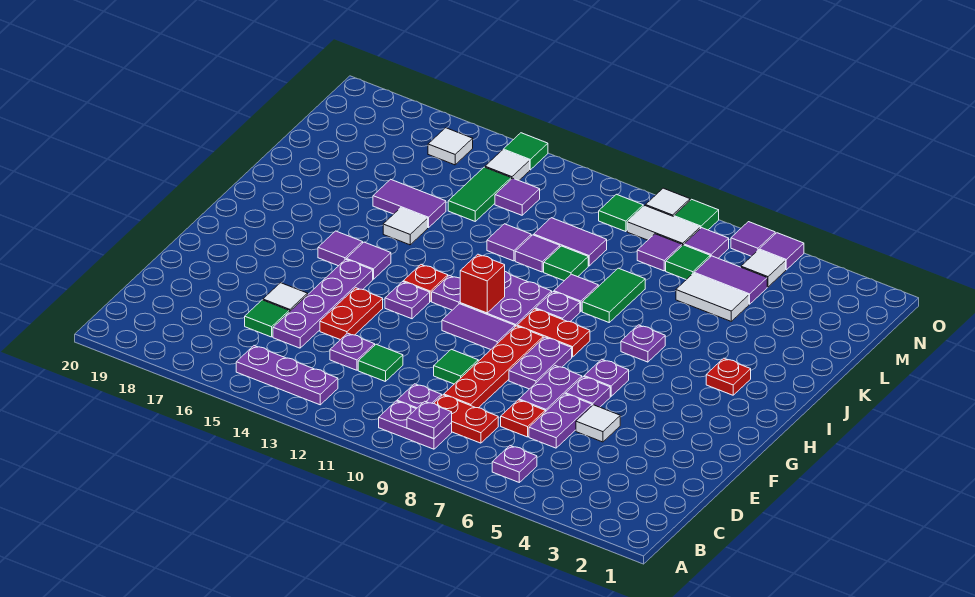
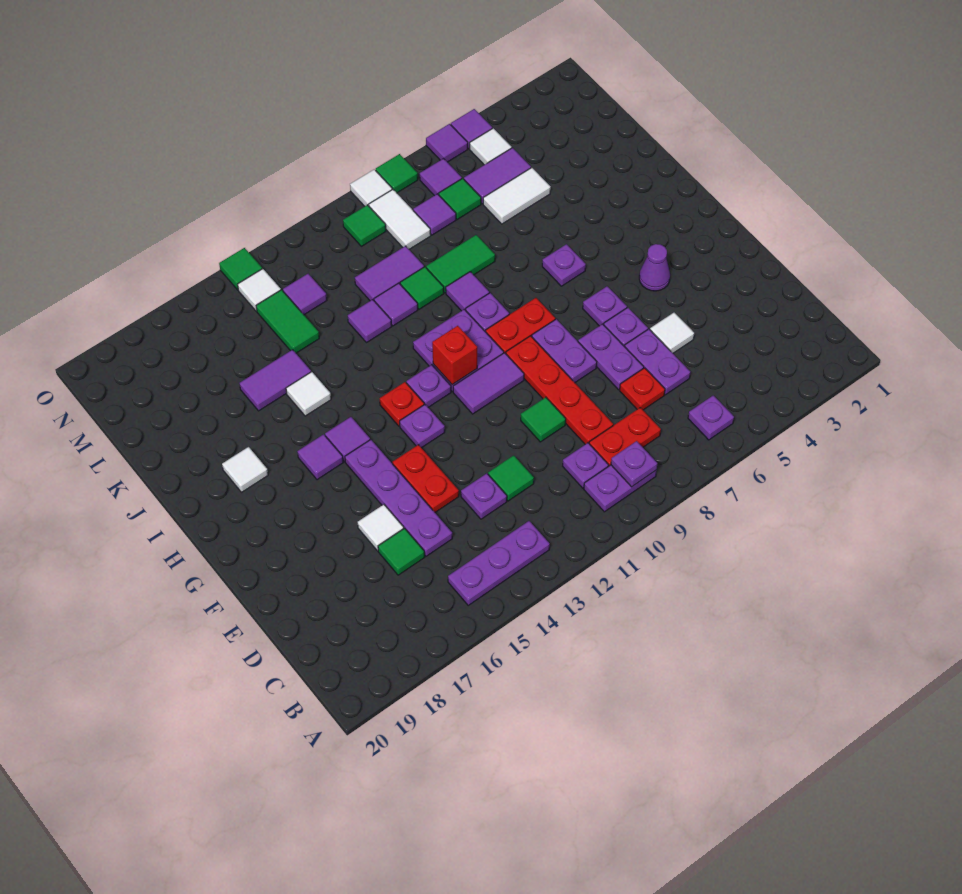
none -> purple 1x1 cone [639,244,670,291]
red 1x1 plate [706,358,751,395] -> none
green 1x2 tile [582,268,645,322] -> green 1x2 tile turned to [426,235,495,293]
white 1x2 tile [627,206,700,246] -> white 1x2 tile turned to [369,189,431,249]
white 1x1 tile [428,128,473,165] -> white 1x1 tile moved to [222,447,268,492]

